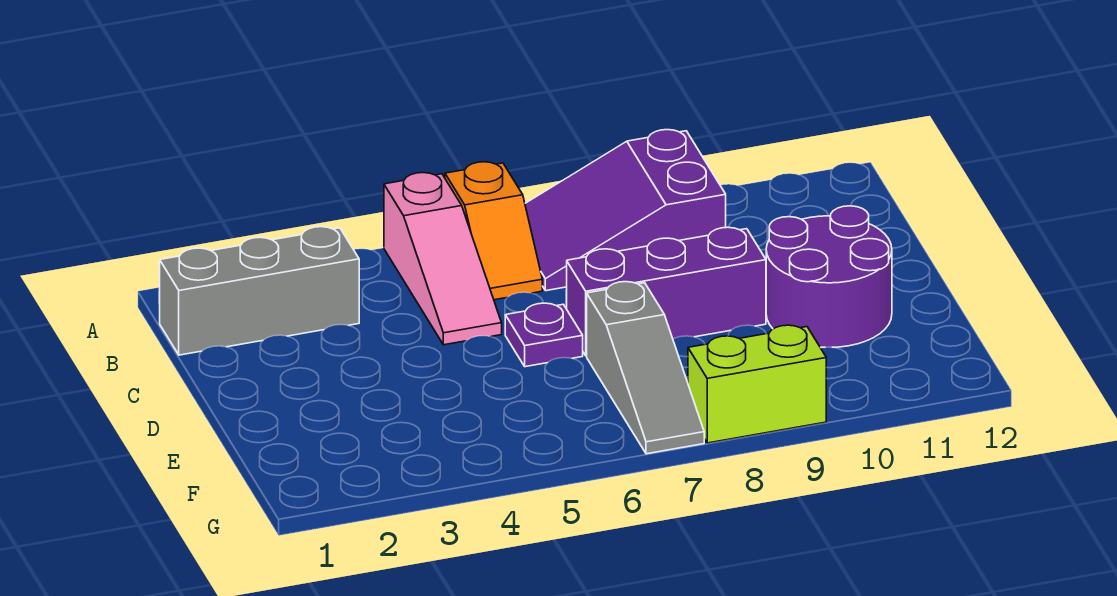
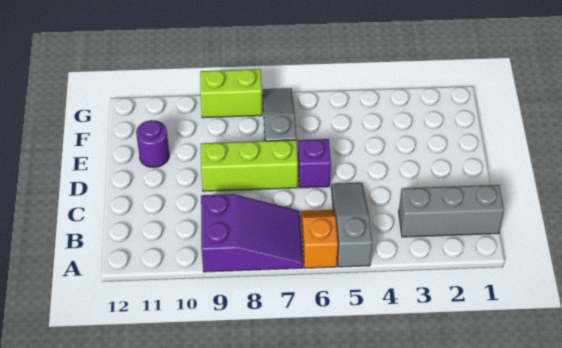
pink 1x3 slope [384,173,502,345] -> grey 1x3 slope [331,183,372,267]
purple 1x1 plate [505,303,583,367] -> purple 1x1 brick [298,139,331,188]
purple 1x3 brick [567,227,766,356] -> lime 1x3 brick [201,140,298,191]
purple 2x2 round brick [766,206,892,347] -> purple 1x1 round brick [136,120,169,168]

